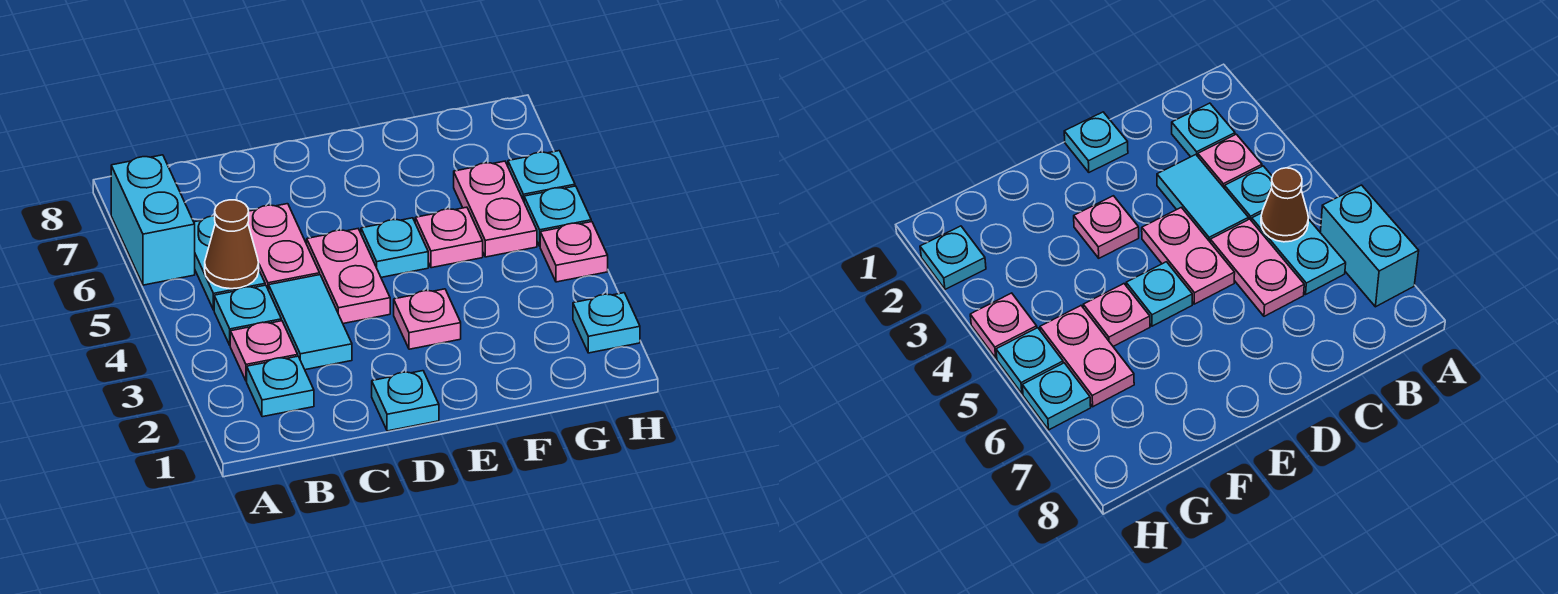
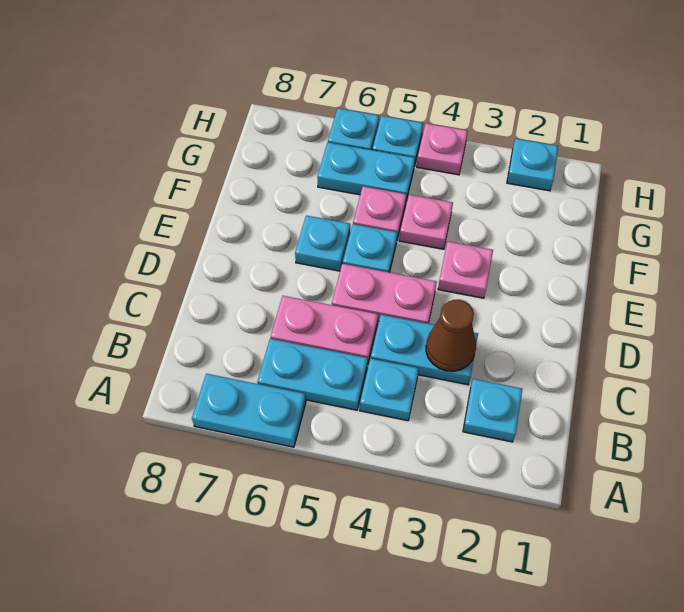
cyan 1x2 brick [111,155,195,285] -> cyan 1x2 plate [192,374,306,447]
pink 1x1 plate [230,321,298,381] -> pink 1x1 plate moved to [399,195,453,249]
brown 1x1 cone [205,200,259,289] -> brown 1x1 cone moved to [426,300,476,371]
cyan 1x2 tile [269,275,352,370] -> cyan 1x2 plate [371,315,478,385]
cyan 1x1 plate [372,371,439,431] -> cyan 1x1 plate moved to [295,216,350,271]
pink 1x2 plate [454,161,537,257] -> cyan 1x2 plate [317,142,415,201]

